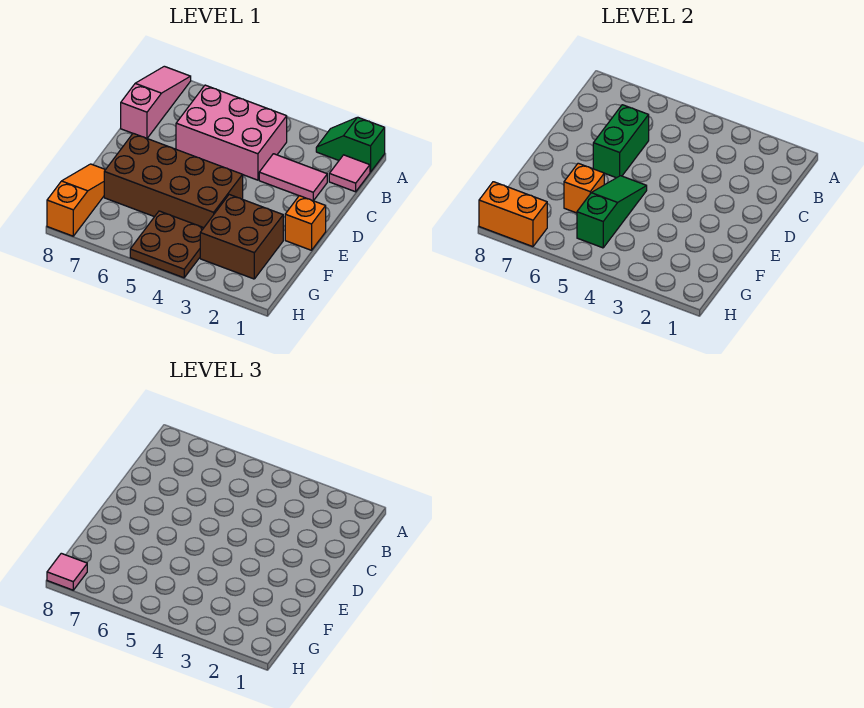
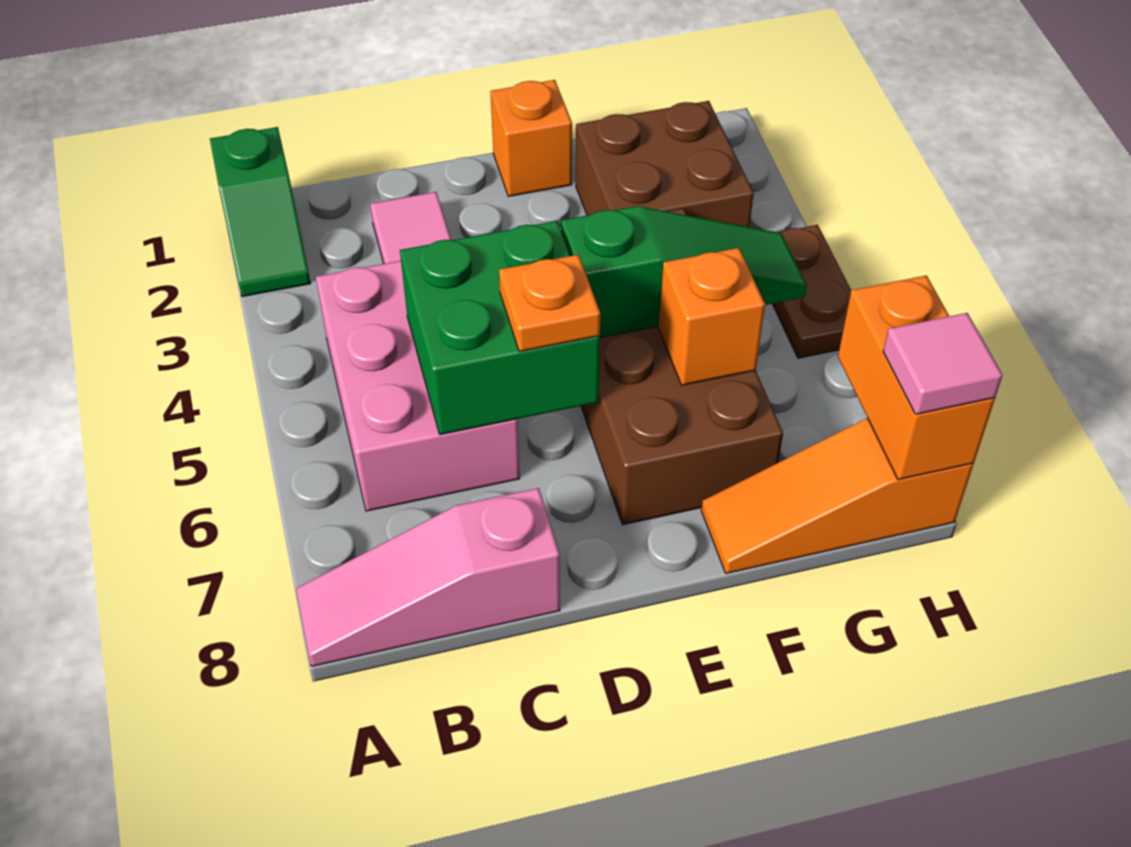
pink 1x1 tile [329,155,370,192] -> none
green 1x2 brick [593,105,649,178] -> green 2x2 brick [400,221,600,435]
none -> orange 1x1 plate [499,255,601,352]
green 1x3 slope [577,176,647,248] -> green 1x3 slope turned to [561,206,807,338]
brown 2x2 plate [130,211,203,278] -> brown 1x2 plate [773,225,851,358]

